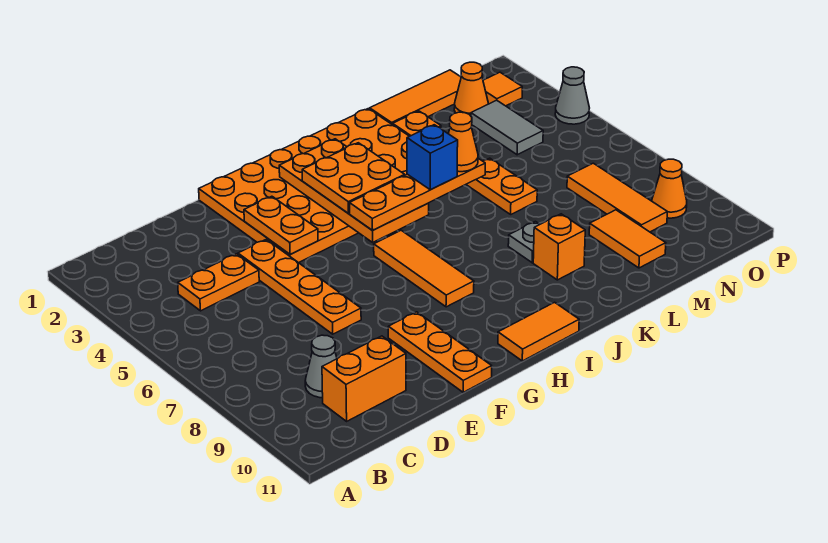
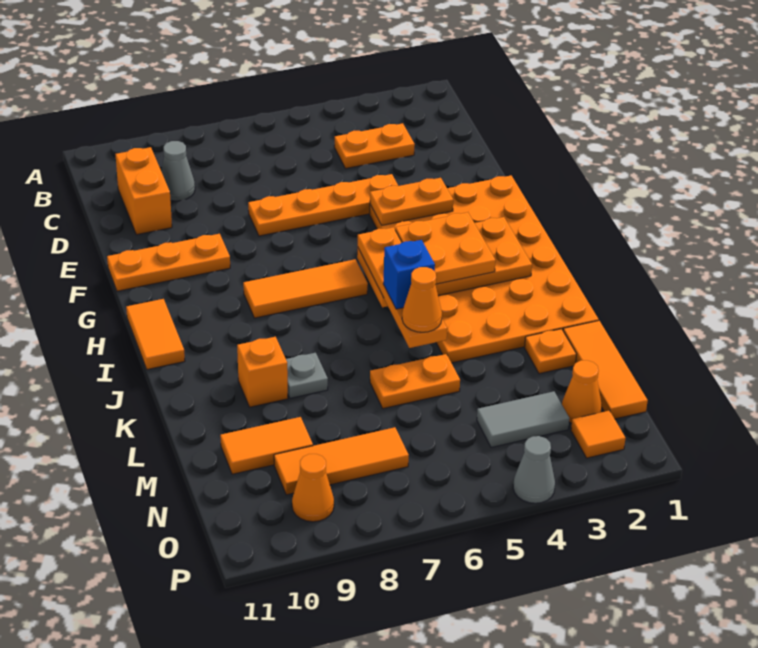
orange 1x2 plate [178,254,259,311] -> orange 1x2 plate turned to [334,123,415,169]

